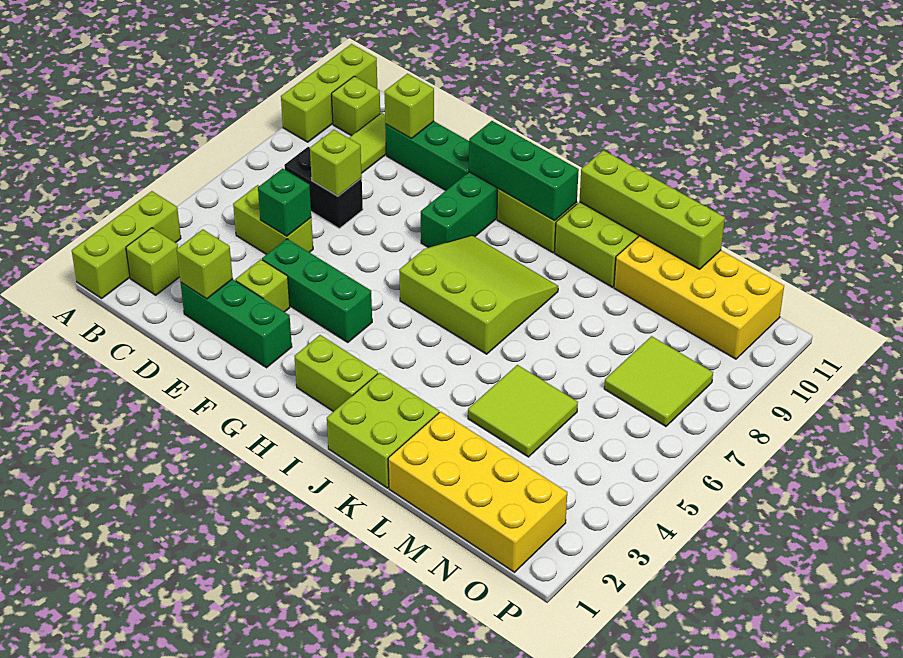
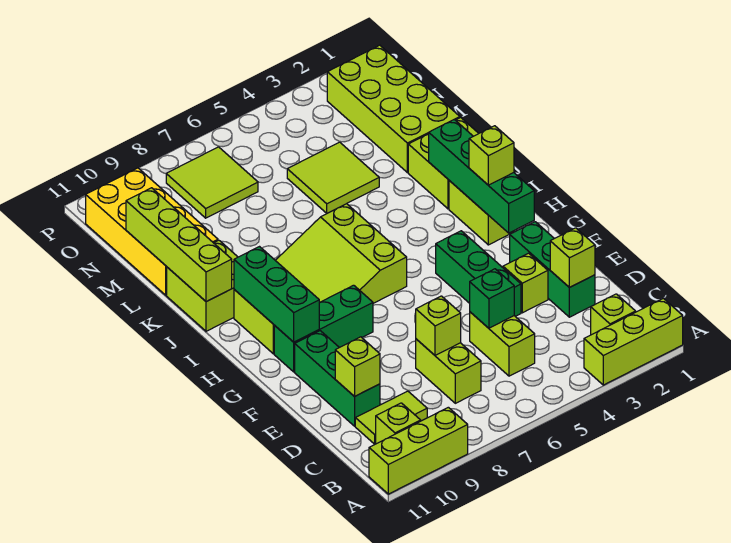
black 1x2 brick [284,147,363,228] -> lime 1x2 brick [416,339,481,403]
none -> green 1x4 brick [429,120,534,233]
none -> lime 1x1 brick [469,126,514,185]
yellow 2x4 brick [388,412,567,572] -> lime 2x4 brick [327,45,460,173]

